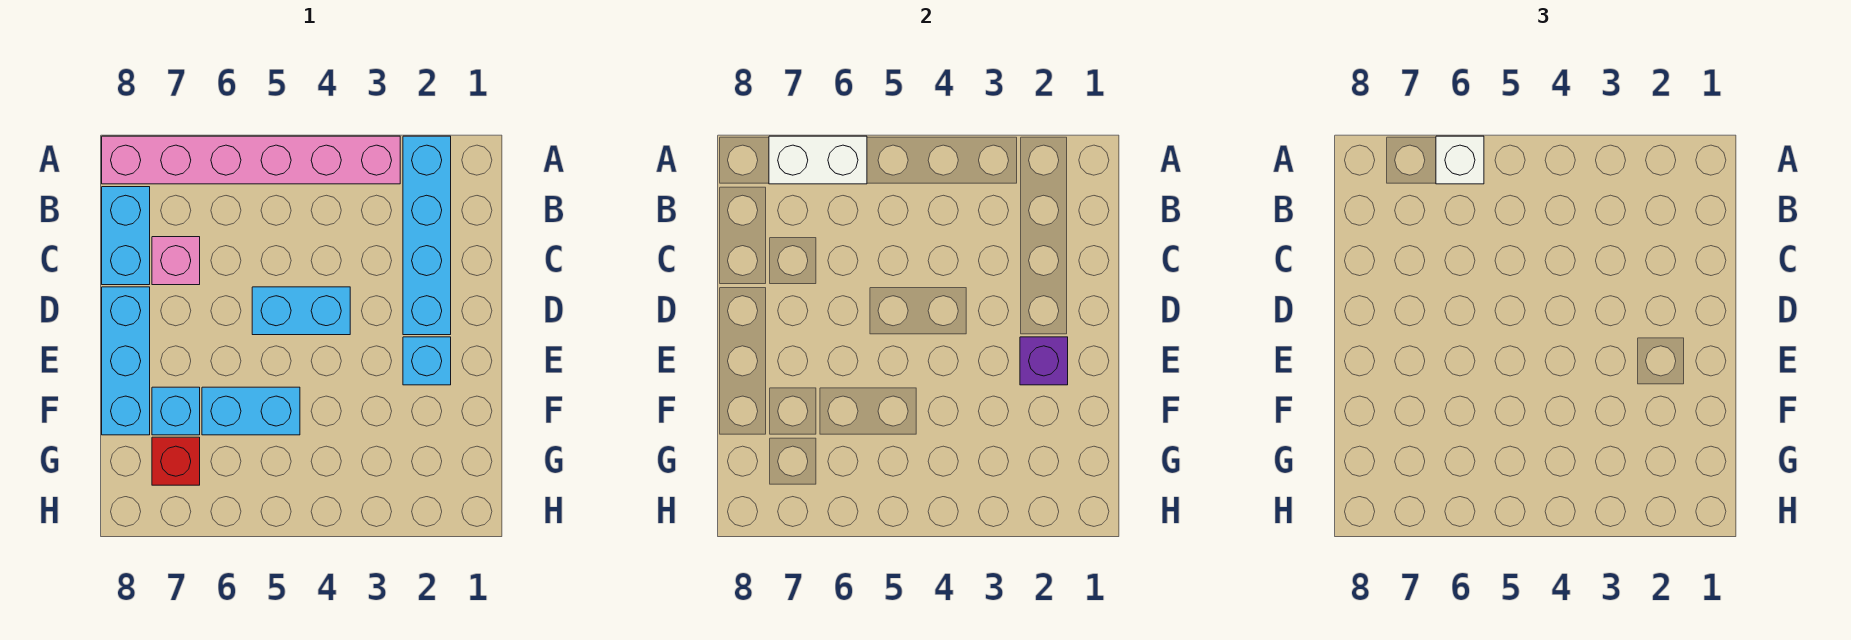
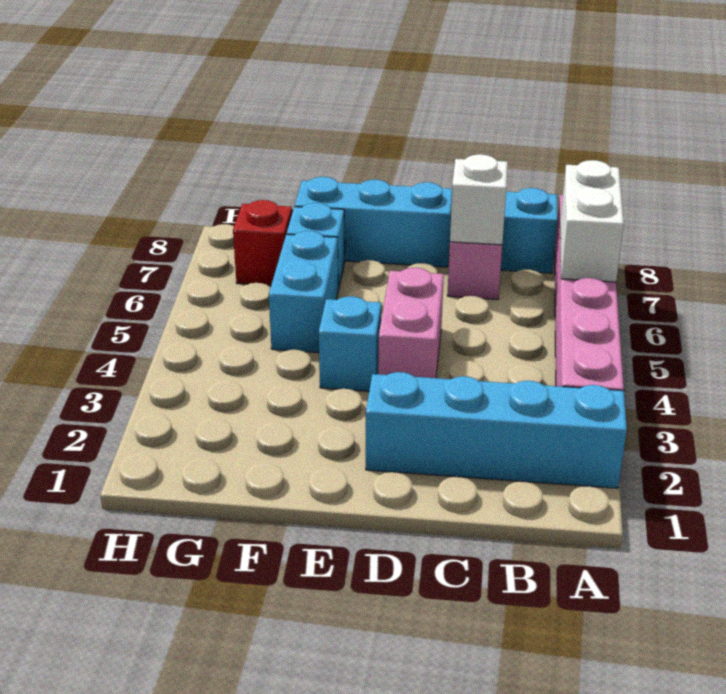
white 1x1 brick [1436,136,1484,184] -> white 1x1 brick moved to [450,154,508,245]
cyan 1x2 brick [252,287,350,335] -> pink 1x2 brick [378,268,444,378]
cyan 1x1 brick [403,337,451,385] -> cyan 1x1 brick moved to [319,296,381,391]
purple 1x1 brick [1020,337,1068,385] -> none

